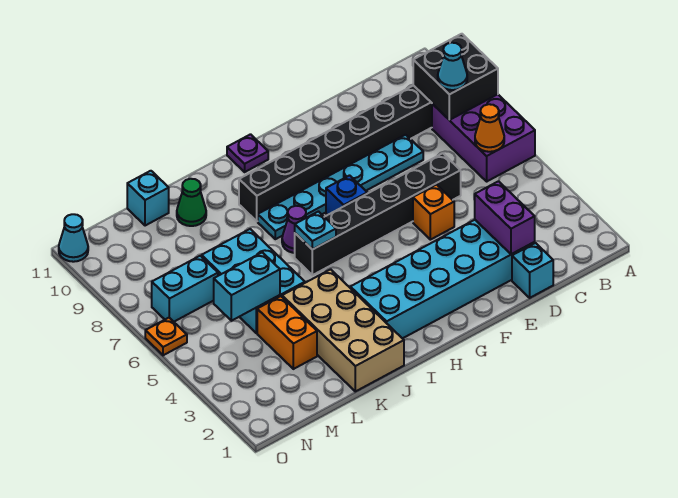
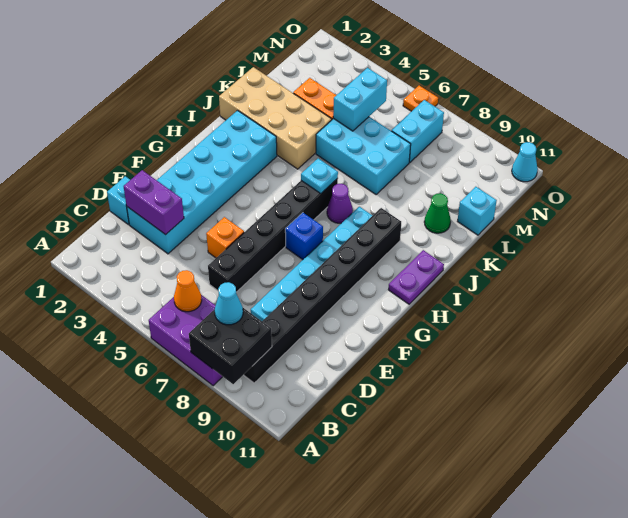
purple 1x1 plate [227,134,268,172] -> purple 1x2 plate [388,250,444,304]

